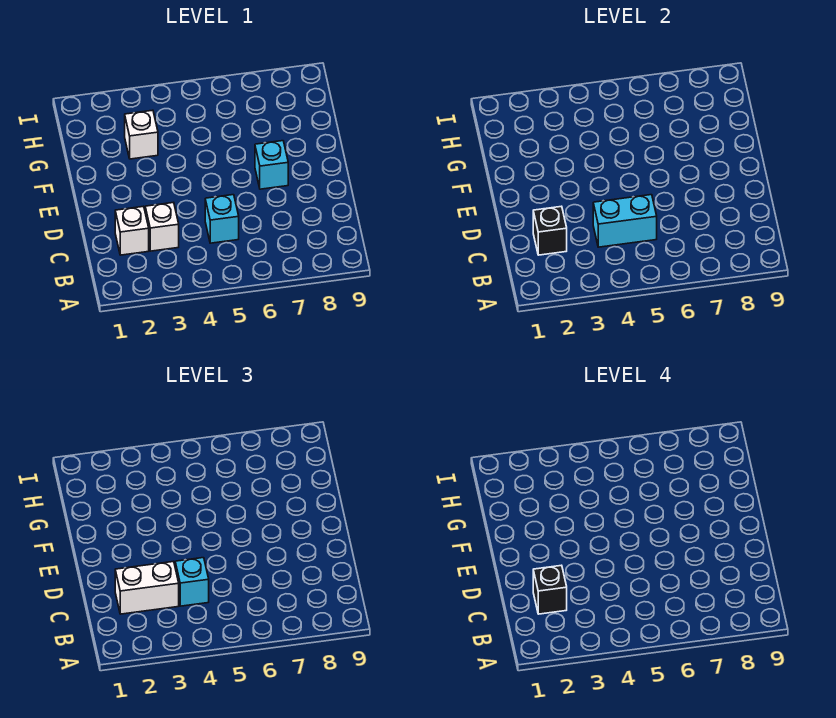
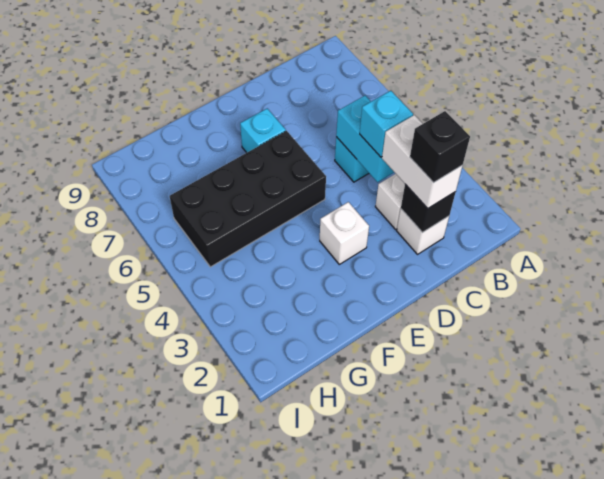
none -> black 2x4 brick [170,131,326,267]
white 1x1 brick [125,110,158,159] -> white 1x1 brick moved to [320,202,369,264]

